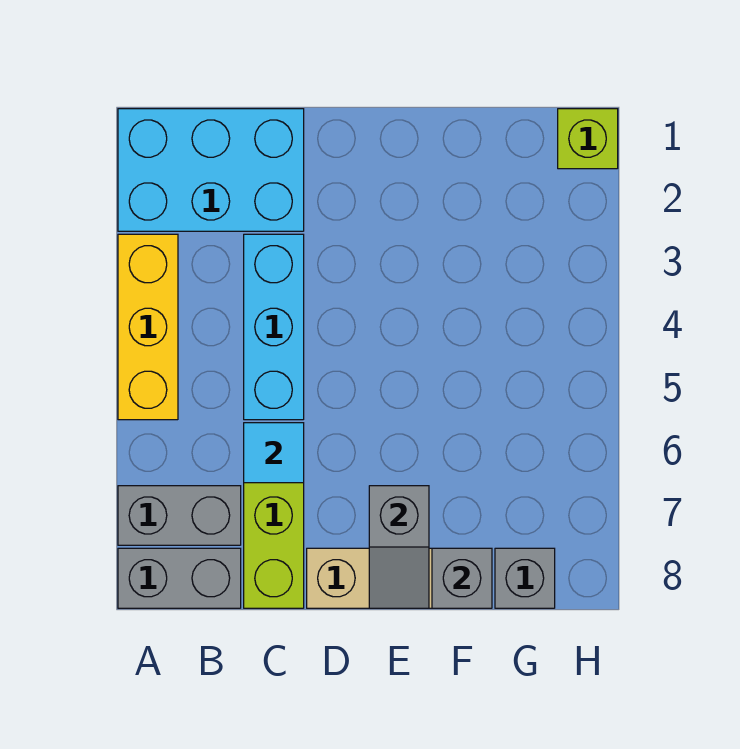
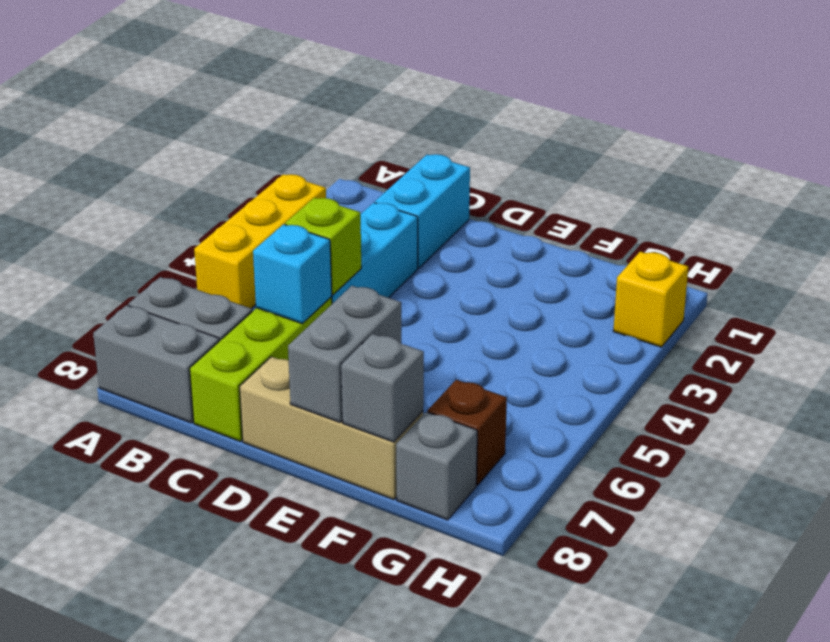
cyan 2x3 brick [118,109,304,231] -> cyan 1x2 brick [375,154,470,268]
cyan 1x1 tile [244,423,304,483] -> cyan 1x1 brick [253,224,332,323]
grey 1x2 slope [369,486,429,608] -> grey 1x2 brick [288,286,401,422]
none -> brown 1x1 brick [428,380,507,485]
lime 1x1 brick [558,109,618,169] -> lime 1x1 brick moved to [285,198,361,295]
none -> yellow 1x1 brick [613,252,688,347]

